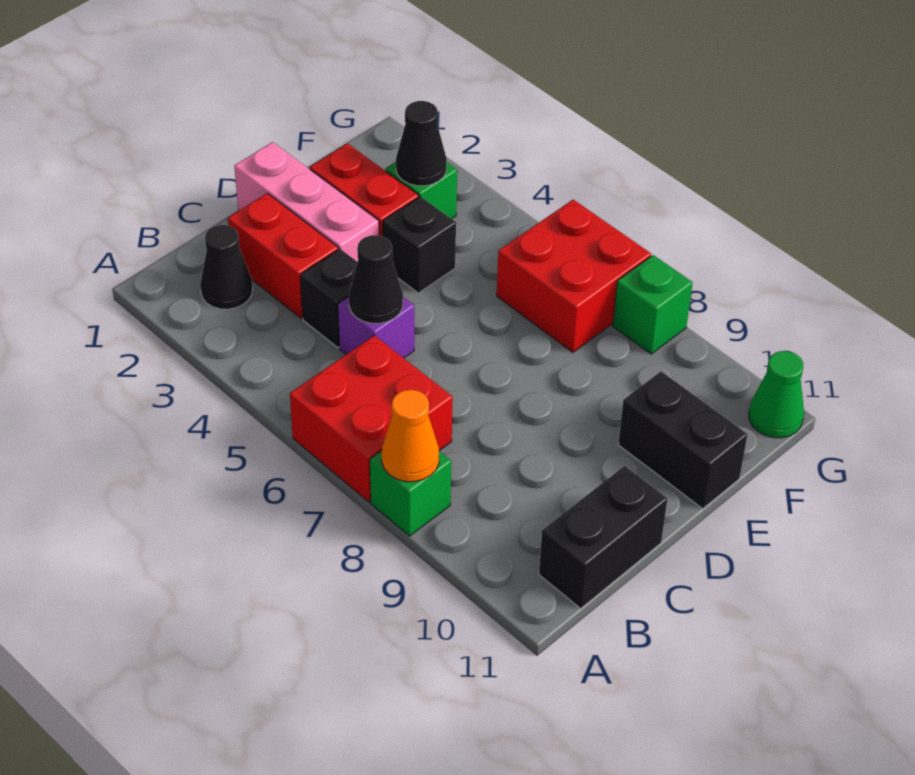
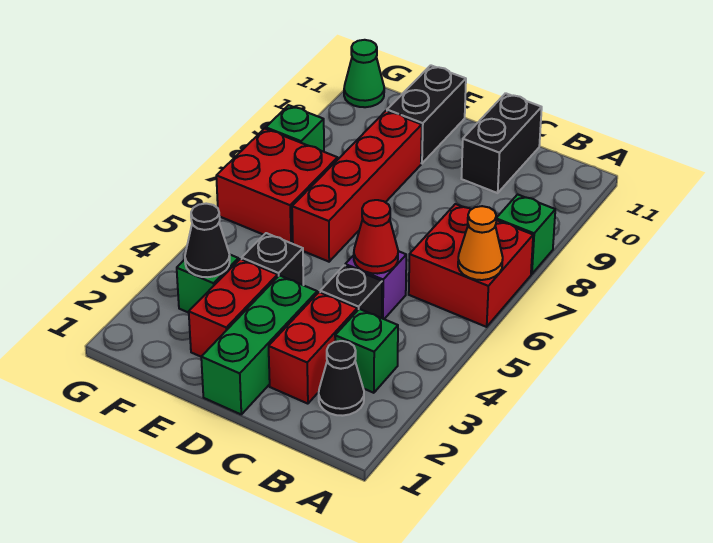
orange 1x1 cone [382,390,439,482] -> orange 1x1 cone moved to [458,206,503,280]
none -> green 1x1 brick [335,309,398,393]
black 1x2 brick [539,466,667,608] -> black 1x2 brick turned to [461,93,542,193]
black 1x1 cone [349,235,403,324] -> red 1x1 cone [354,200,398,274]
pink 1x3 brick [234,142,379,262] -> green 1x3 brick [201,275,317,414]
none -> red 1x4 brick [292,111,422,262]

